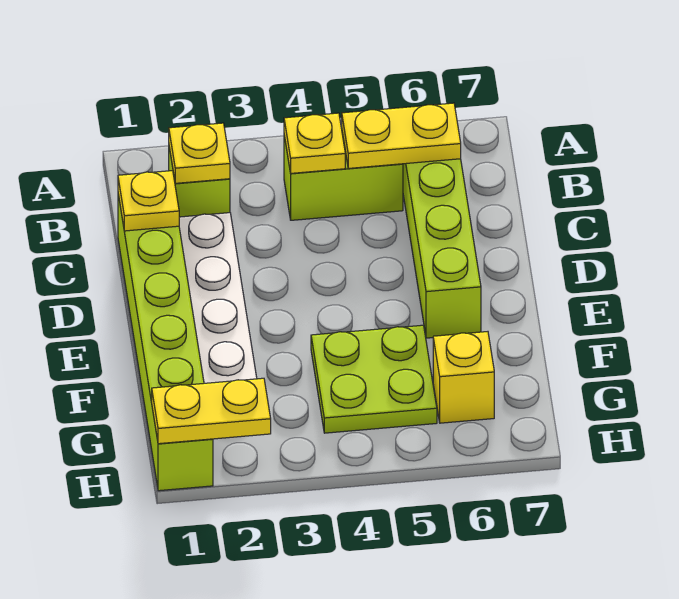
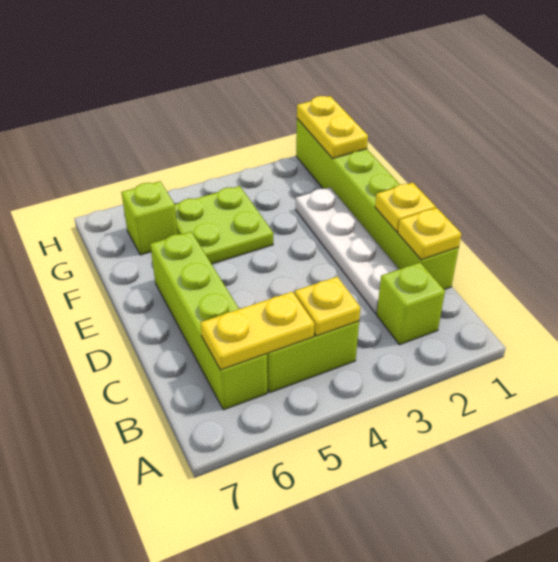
yellow 1x1 plate [169,123,230,183] -> yellow 1x1 plate moved to [375,182,436,232]
yellow 1x1 brick [433,332,494,423] -> lime 1x1 brick [121,181,178,255]
yellow 1x2 plate [152,378,271,444] -> yellow 1x2 plate turned to [297,96,368,159]

